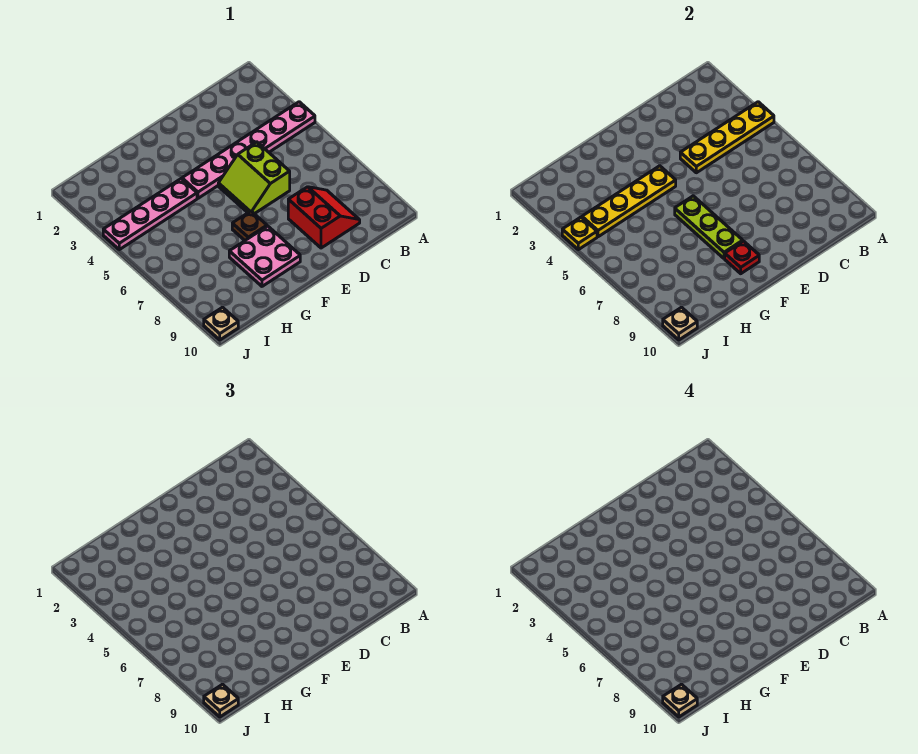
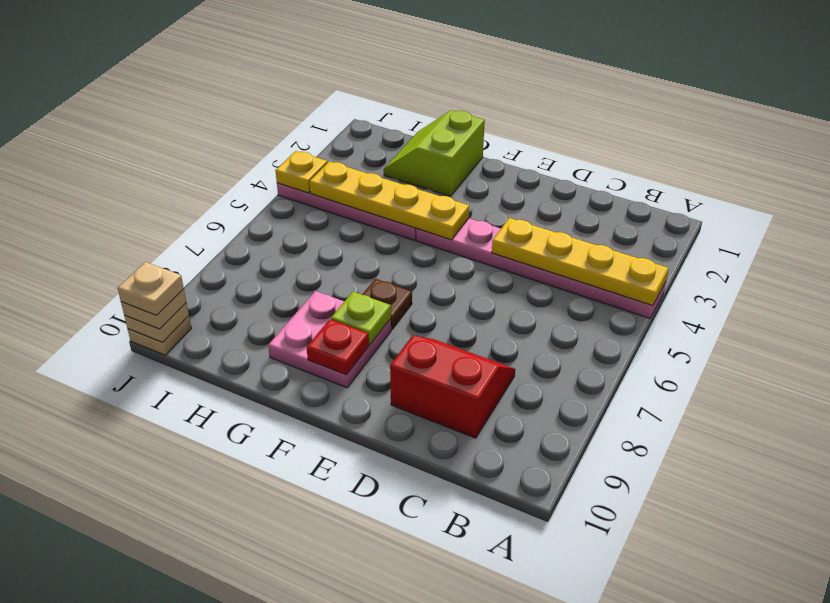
red 2x2 slope [288,187,360,248] -> red 2x2 slope turned to [390,335,515,438]
lime 2x2 slope [218,142,290,214] -> lime 2x2 slope moved to [384,110,485,196]
lime 1x3 plate [675,196,743,259] -> lime 1x1 plate [331,292,391,345]

